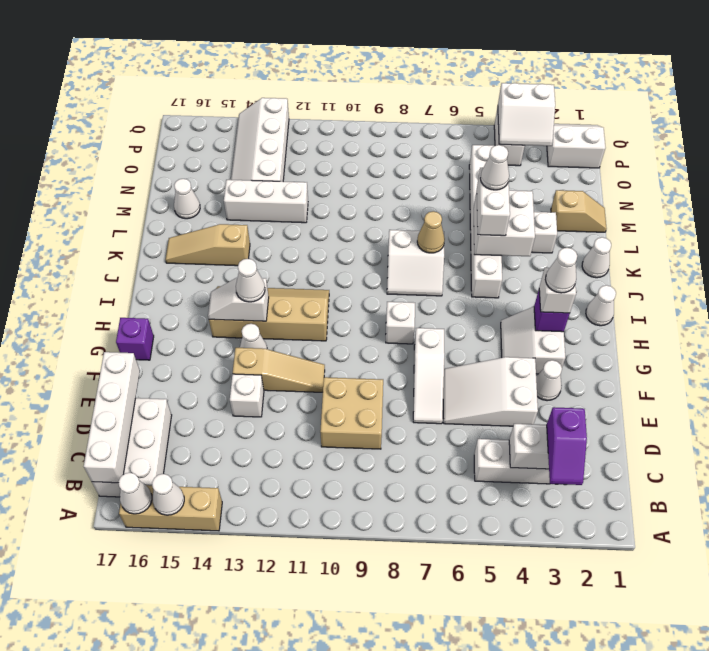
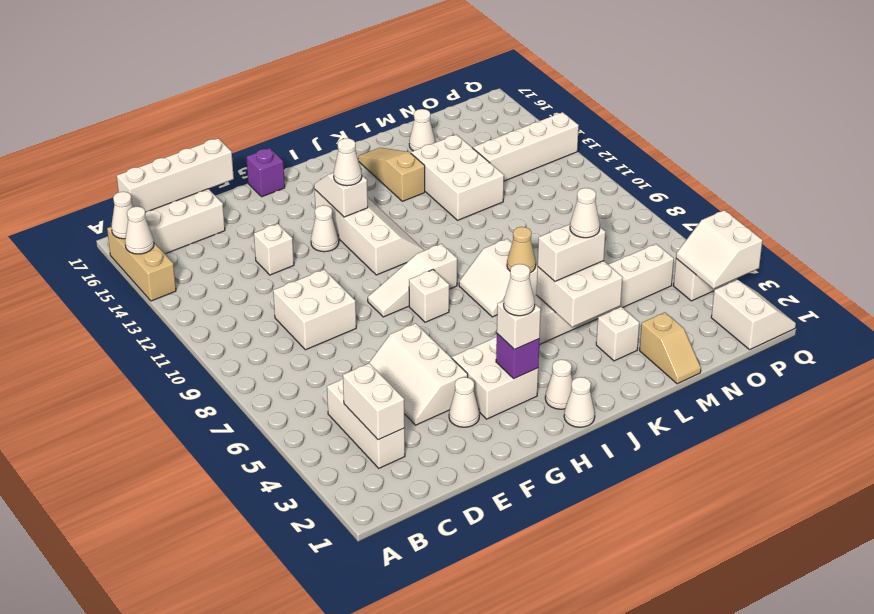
purple 1x2 slope [547,407,587,485] -> none
tan 2x2 brick [320,377,383,449] -> white 2x2 brick [273,270,356,350]
white 2x3 slope [443,357,538,426] -> white 2x3 slope turned to [369,323,468,425]
white 1x3 slope [413,328,445,424] -> white 1x3 slope moved to [368,244,457,317]
tan 1x3 slope [233,348,325,392] -> none
white 2x2 slope [501,307,565,374] -> white 2x2 brick [452,337,538,419]
tan 2x4 slope [209,286,329,341] -> white 2x4 slope [315,190,424,275]
white 1x1 cone [582,237,611,278] -> white 1x1 cone moved to [545,360,573,409]
white 1x3 brick [224,180,308,223] -> white 2x3 brick [411,135,504,220]

